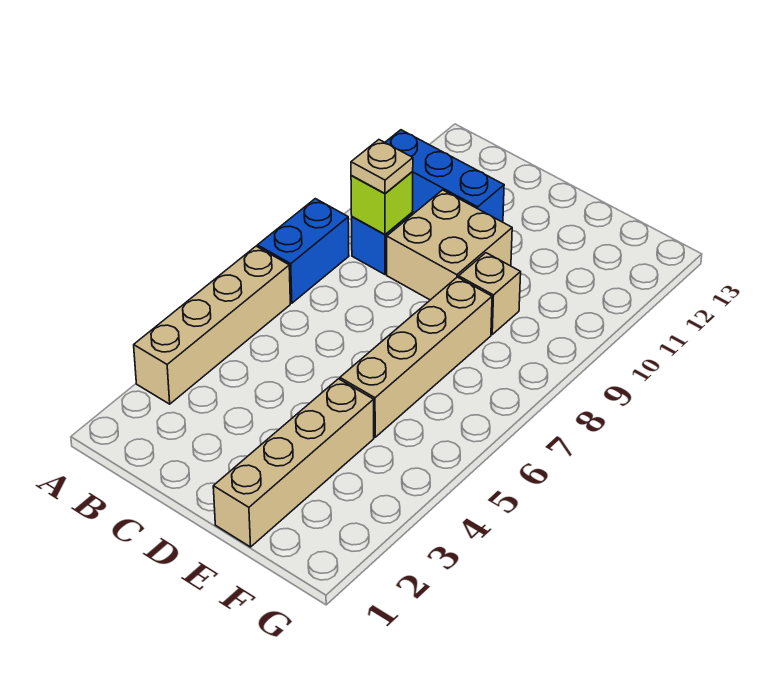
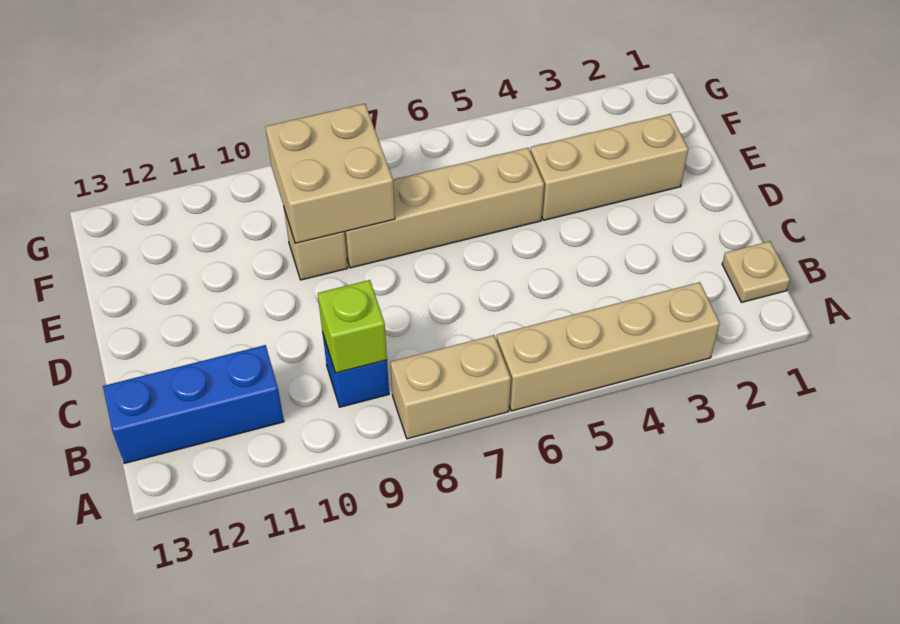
blue 1x2 brick [258,199,349,303] -> tan 1x2 brick [390,335,511,439]
blue 1x3 brick [385,130,504,222] -> blue 1x3 brick turned to [103,345,284,463]
tan 1x1 plate [351,140,413,194] -> tan 1x1 plate moved to [722,241,790,302]
tan 2x2 brick [387,190,512,300] -> tan 2x2 brick moved to [265,104,395,243]
tan 1x4 brick [213,379,374,547] -> tan 1x3 brick [530,114,688,220]

